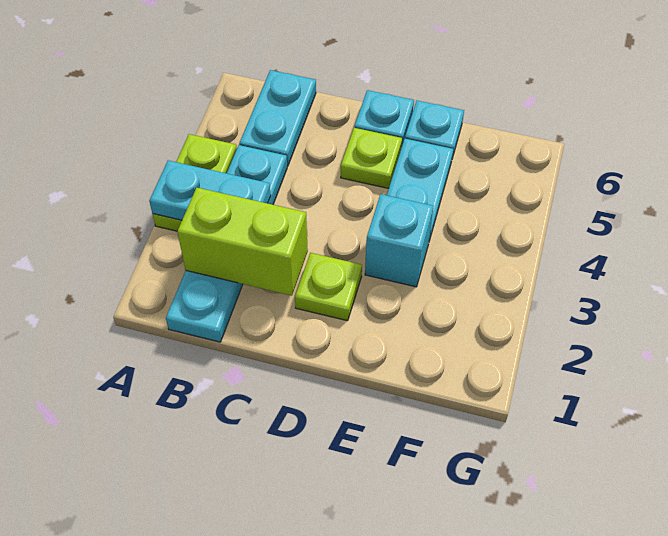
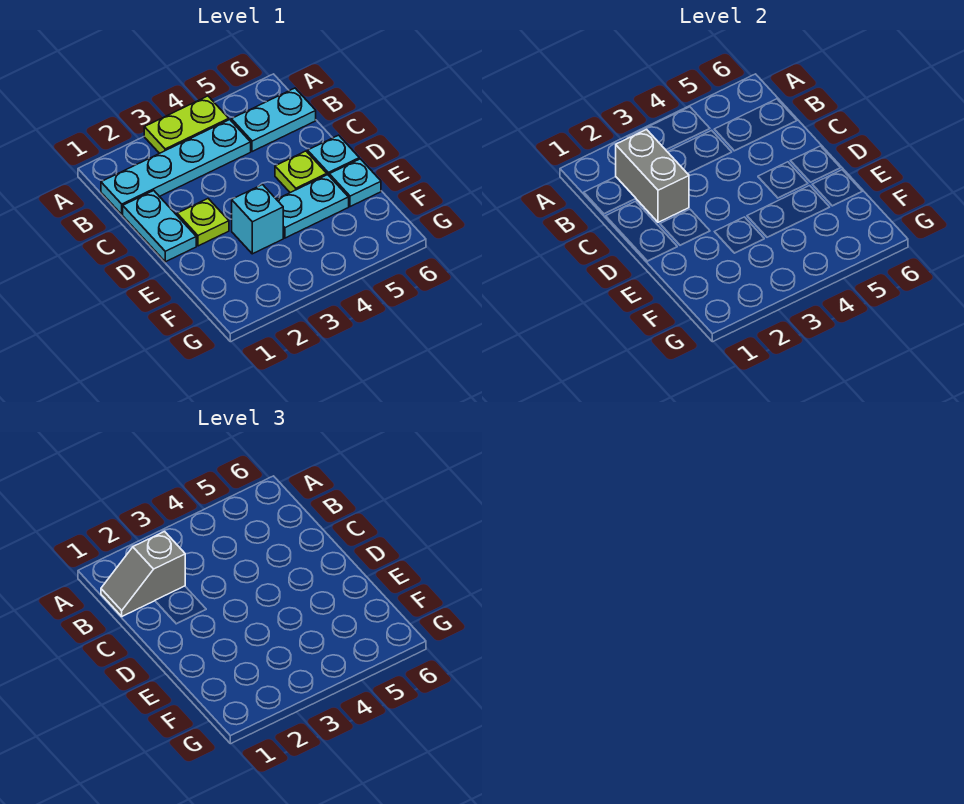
cyan 1x2 plate [149,161,271,220] -> cyan 1x2 plate moved to [123,191,196,262]
none -> grey 1x2 slope [101,532,185,616]
lime 1x2 brick [177,188,308,296] -> grey 1x2 brick [616,130,689,222]

